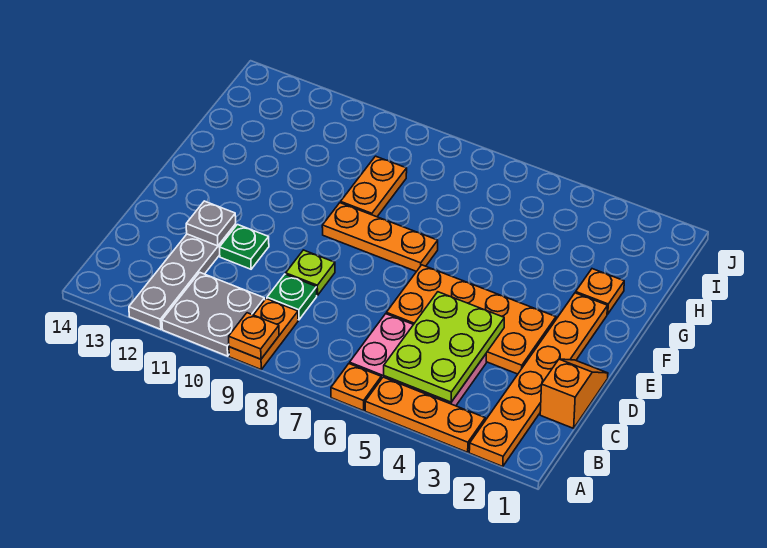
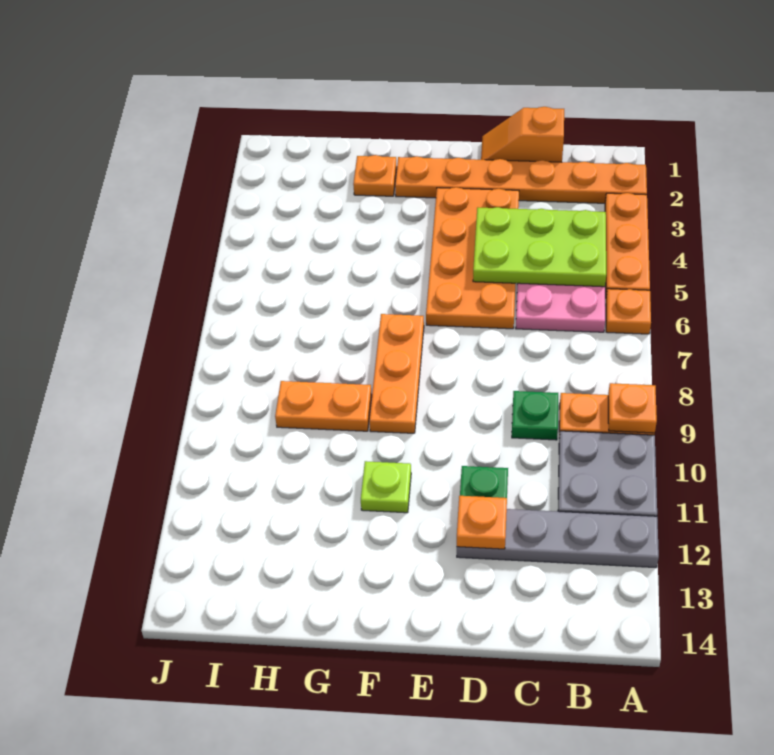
lime 1x1 plate [286,250,335,295] -> lime 1x1 plate moved to [361,461,411,513]
grey 1x1 plate [186,201,236,246] -> orange 1x1 plate [457,496,507,549]

